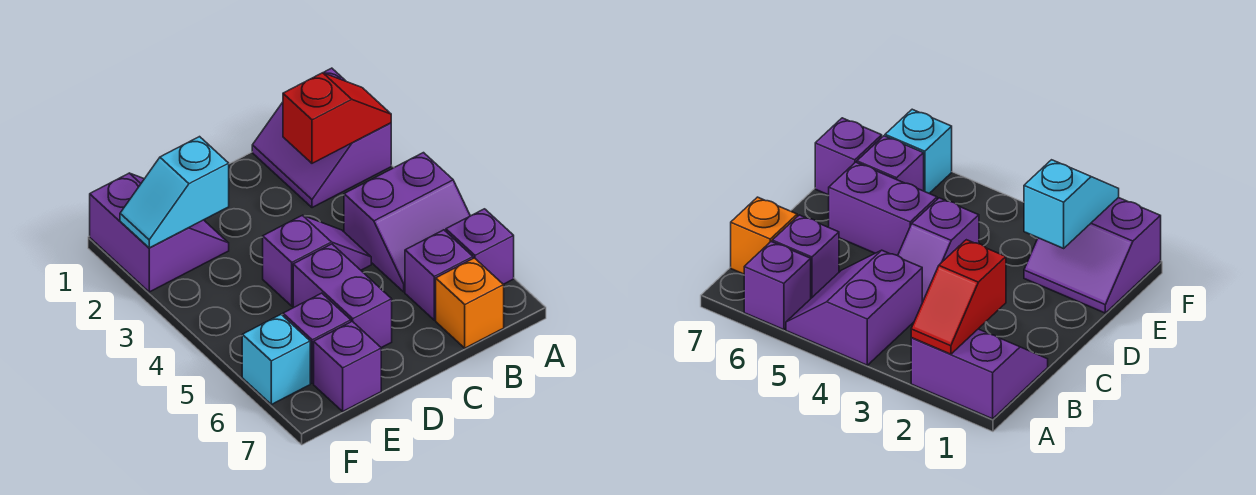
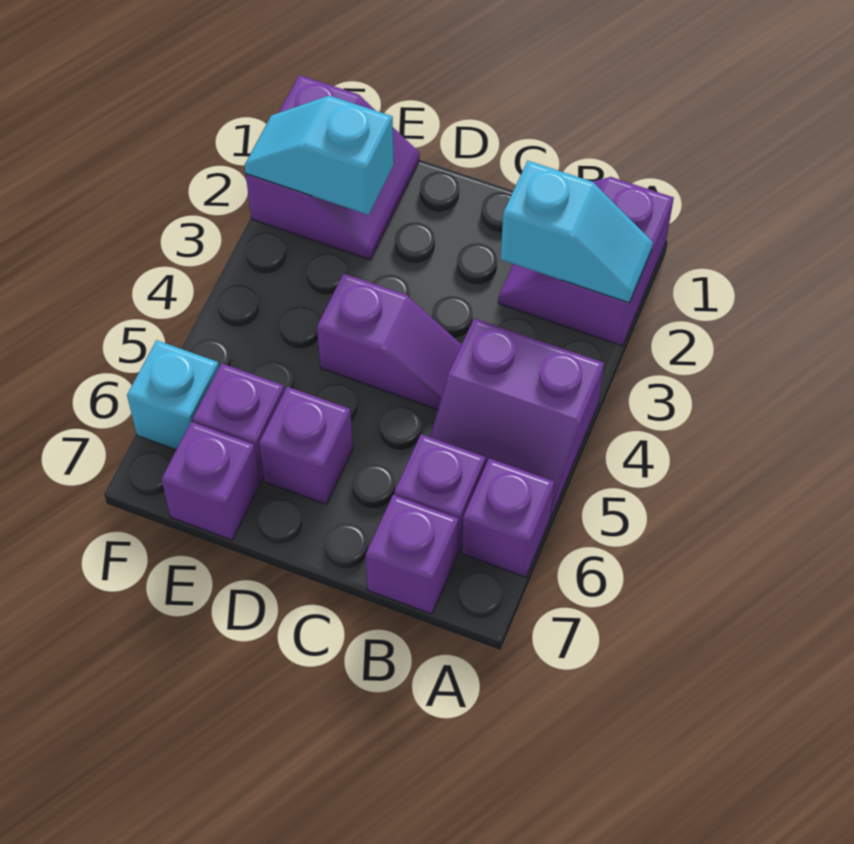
red 1x2 slope [283,73,391,163] -> cyan 1x2 slope [501,161,653,303]
orange 1x1 brick [436,258,504,348] -> purple 1x1 brick [366,495,459,614]
purple 1x2 brick [293,244,392,348] -> purple 1x1 brick [259,387,353,504]

